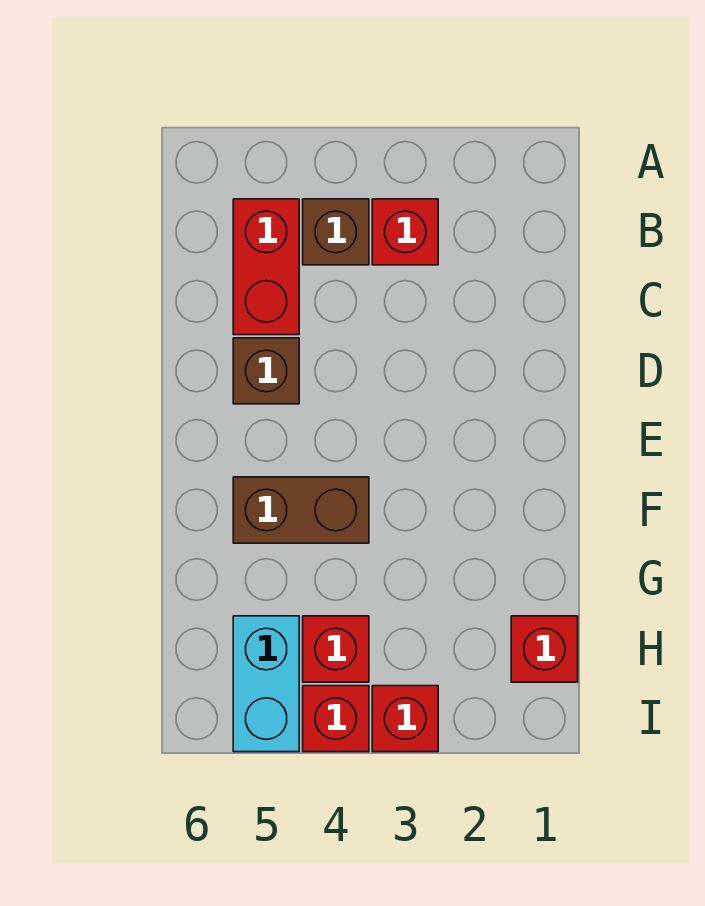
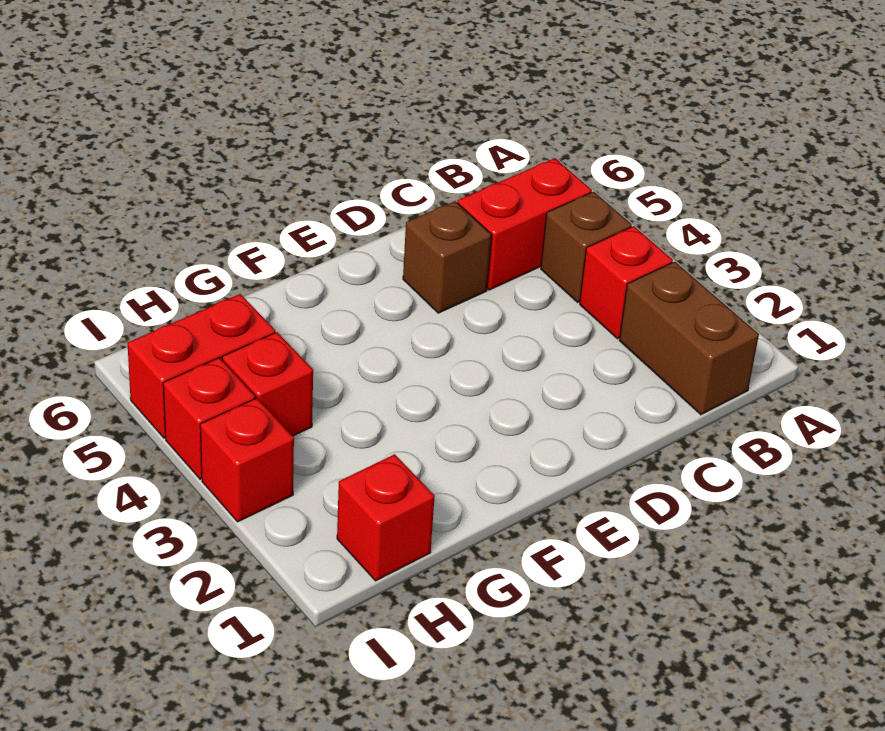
brown 1x2 brick [233,477,369,543] -> brown 1x2 brick moved to [619,262,759,415]
cyan 1x2 brick [233,616,299,752] -> red 1x2 brick [128,294,275,438]

